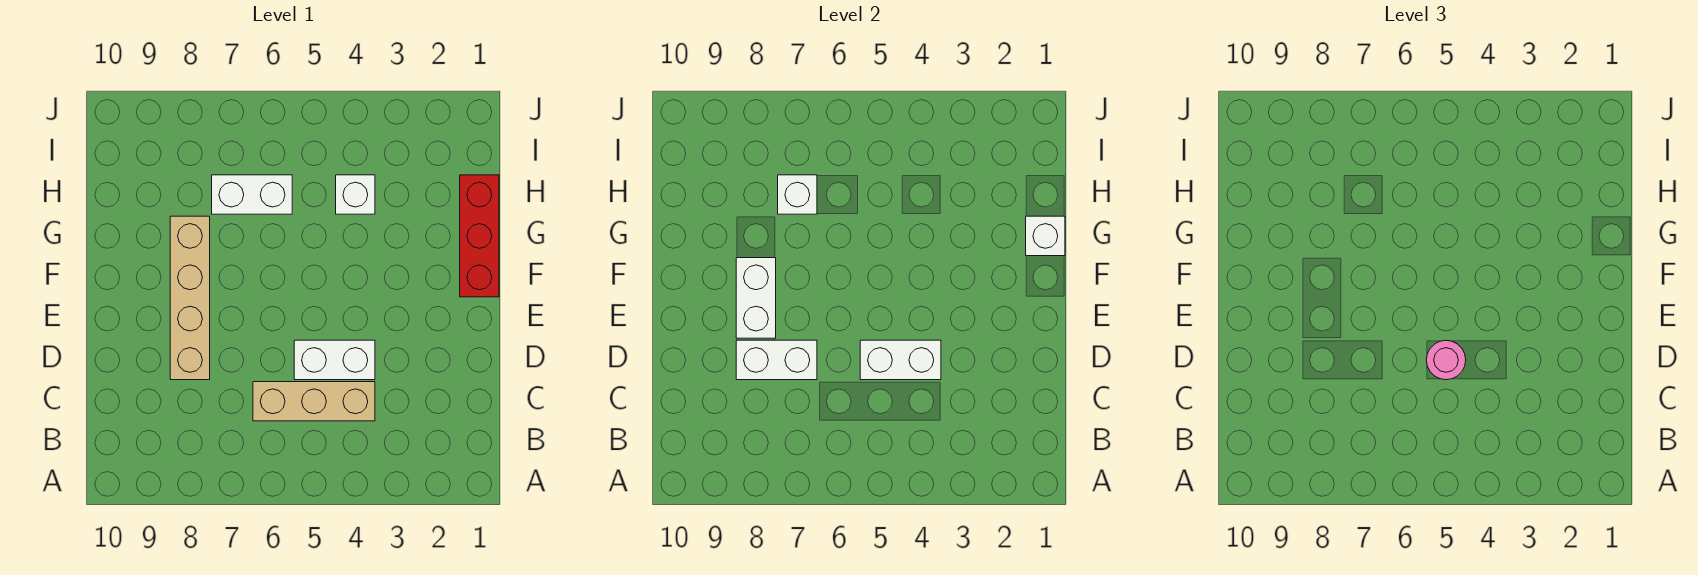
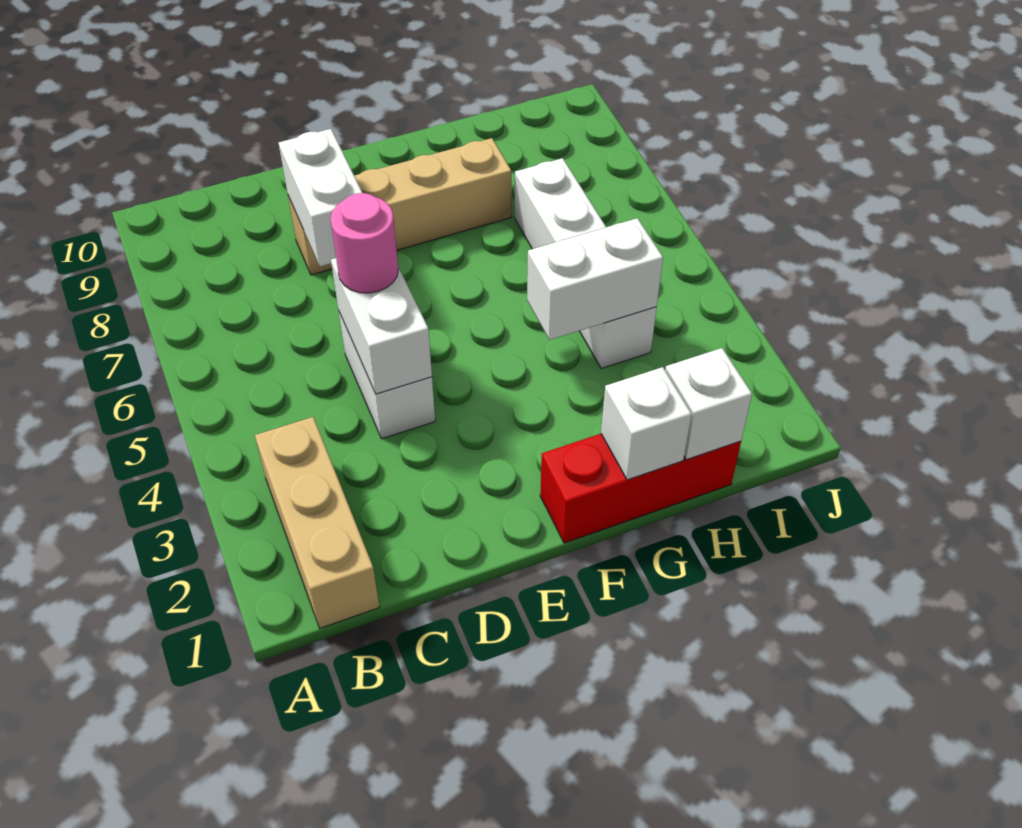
tan 1x3 brick [253,382,375,421] -> tan 1x3 brick moved to [255,417,379,628]
white 1x2 brick [736,258,776,338] -> white 1x2 brick moved to [527,218,663,340]
white 1x1 brick [778,175,817,214] -> white 1x1 brick moved to [665,348,752,460]

